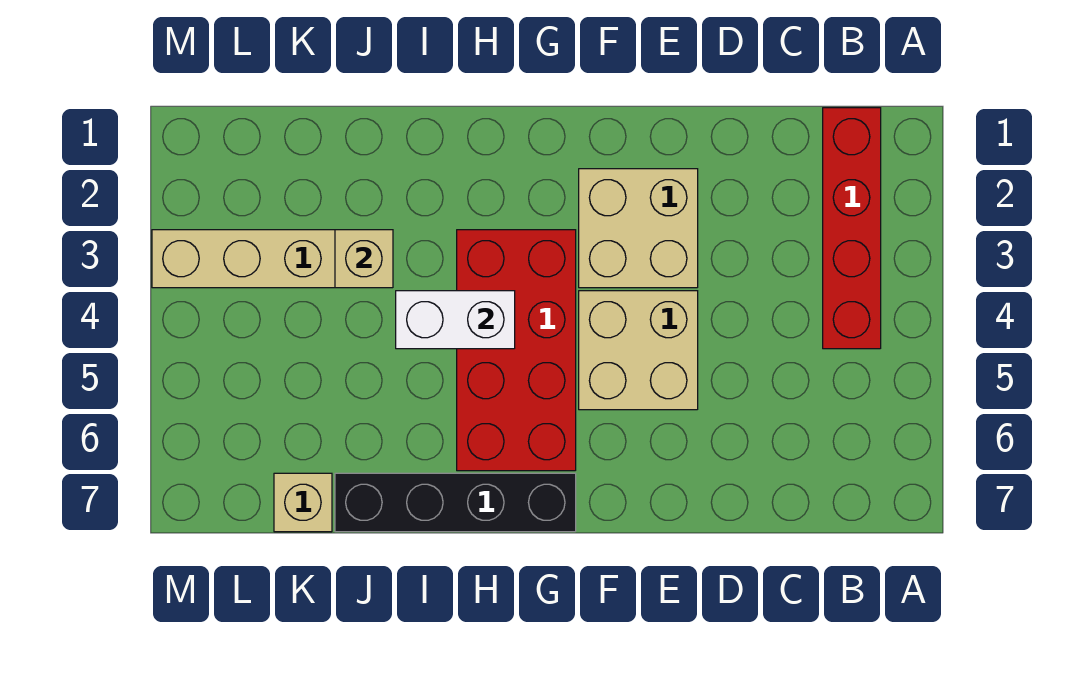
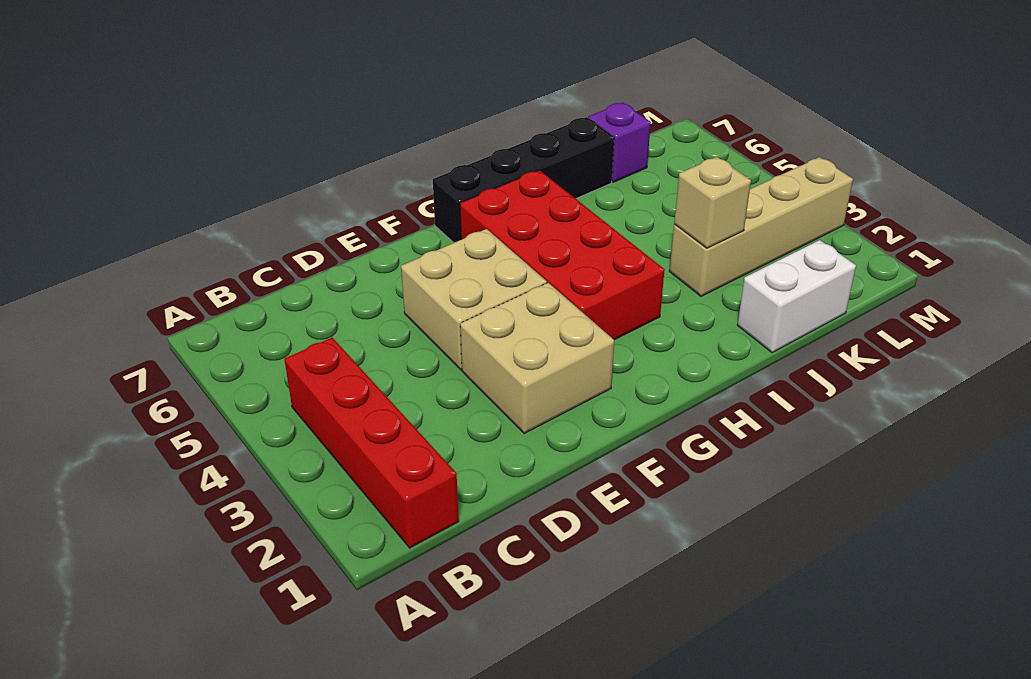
white 1x2 brick [396,291,515,349] -> white 1x2 brick moved to [738,240,856,353]
tan 1x1 brick [274,473,332,532] -> purple 1x1 brick [588,103,651,182]

